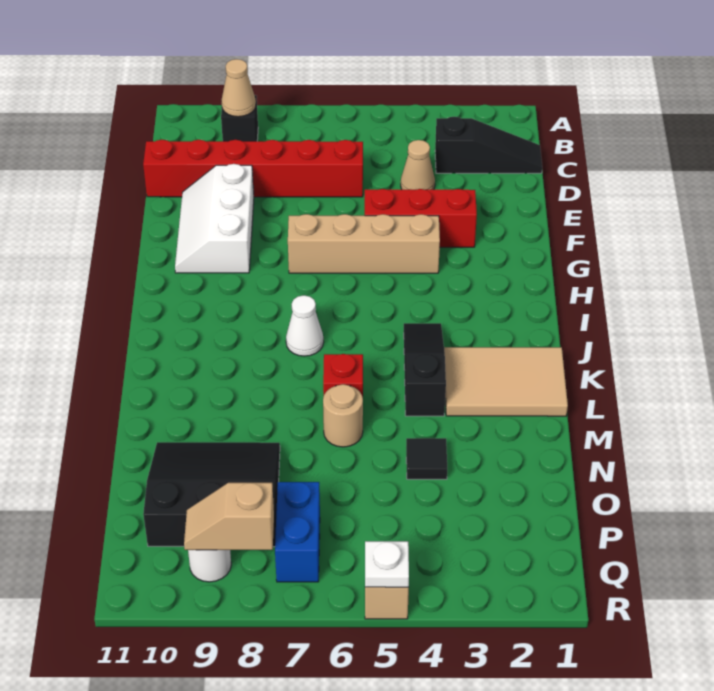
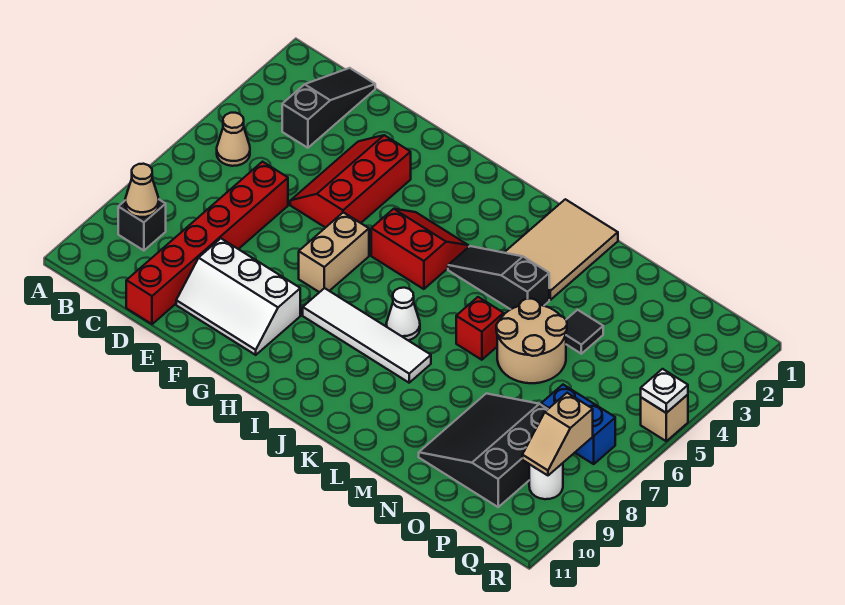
tan 1x1 cone [401,140,435,190] -> tan 1x1 cone moved to [217,113,250,166]
tan 1x4 brick [288,214,440,273] -> tan 1x2 brick [299,212,369,292]
none -> red 2x2 slope [371,209,469,289]
none -> white 1x4 tile [303,288,431,383]
tan 1x1 round brick [323,384,363,447] -> tan 2x2 round brick [496,299,567,383]

